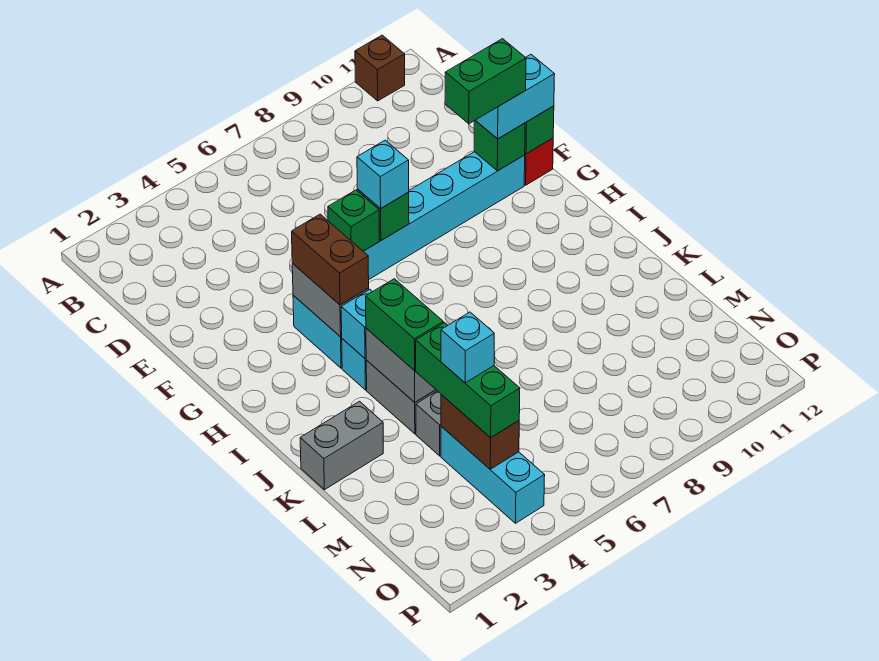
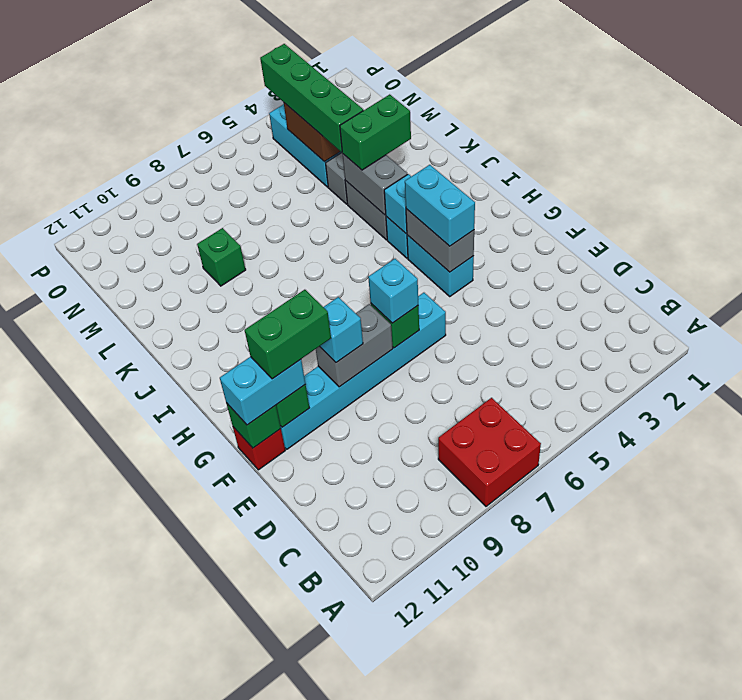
none -> red 2x2 brick [438,398,541,506]
brown 1x1 brick [355,35,405,101] -> none
green 1x1 brick [328,190,379,251] -> green 1x1 brick moved to [197,228,246,286]
brown 1x2 brick [292,214,369,305] -> cyan 1x2 brick [405,165,475,246]
green 1x2 brick [366,279,443,371] -> green 1x2 brick turned to [340,94,411,170]
grey 1x2 brick [300,401,383,490] -> grey 1x2 brick moved to [316,304,393,387]
green 1x3 brick [415,323,520,438] -> green 1x4 brick [260,44,363,152]
cyan 1x1 brick [441,312,494,383] -> cyan 1x1 brick moved to [320,297,363,363]

